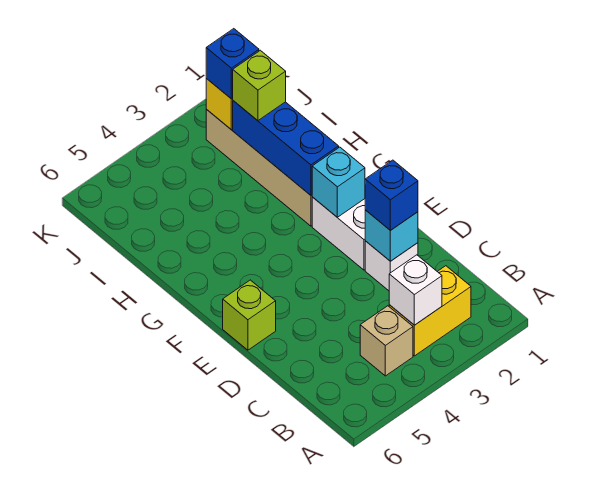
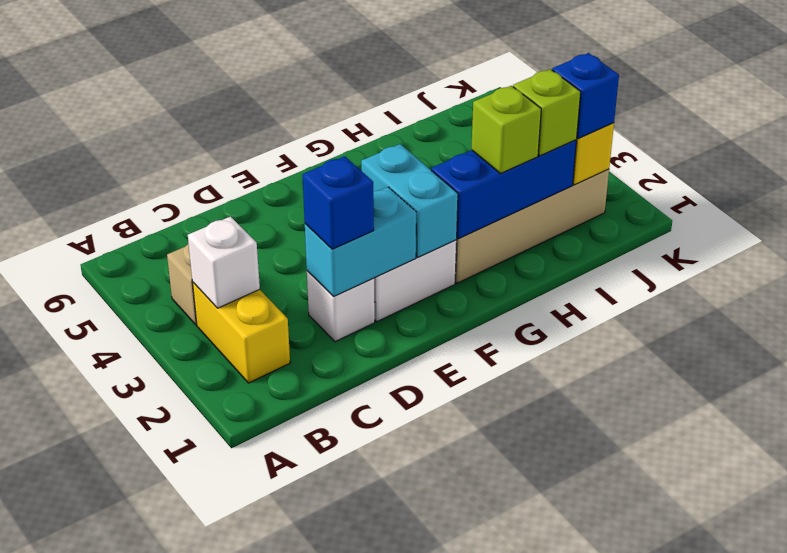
cyan 1x1 brick [365,210,418,261] -> cyan 1x2 brick [305,187,416,297]
lime 1x1 brick [223,280,276,350] -> lime 1x1 brick moved to [471,86,541,174]
cyan 1x1 brick [312,147,365,217] -> cyan 1x2 brick [361,144,458,257]

